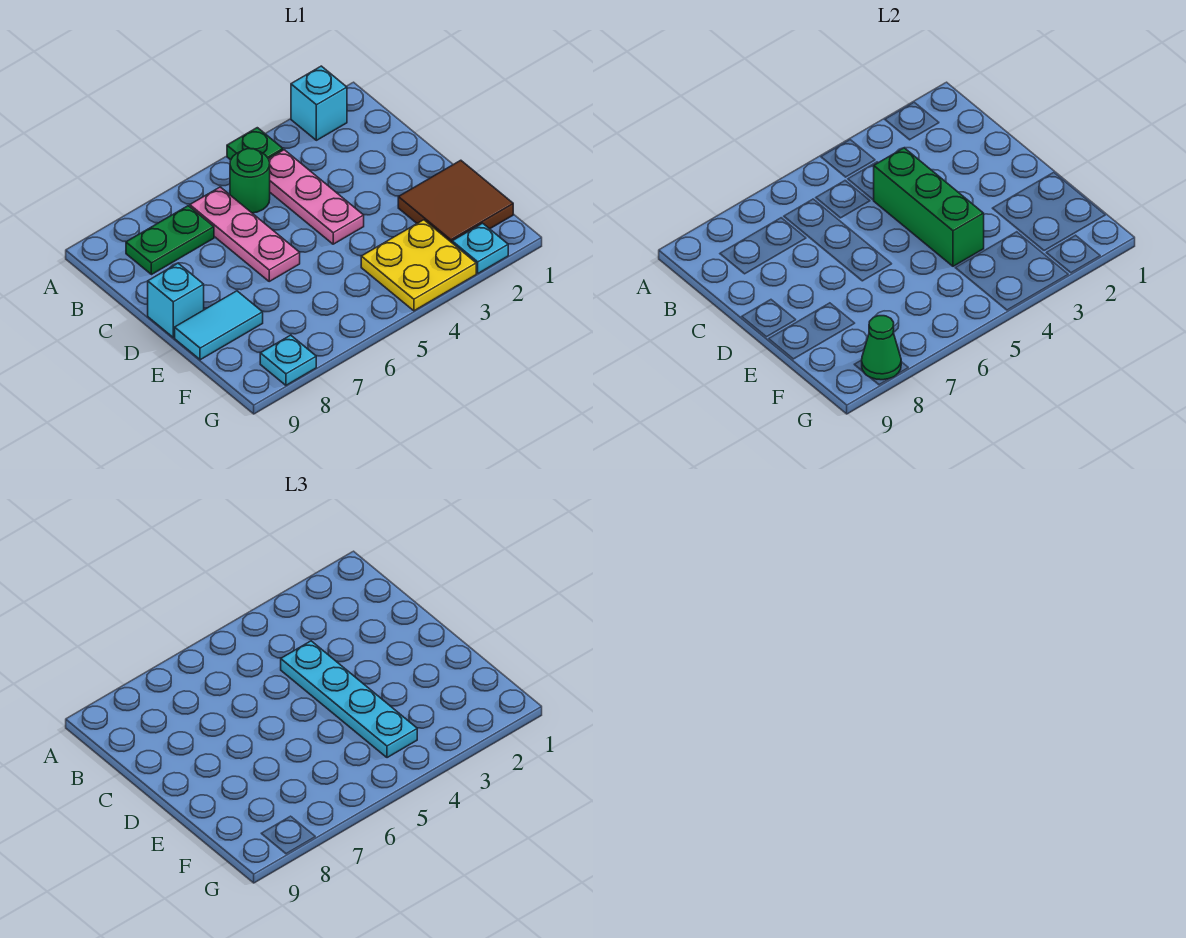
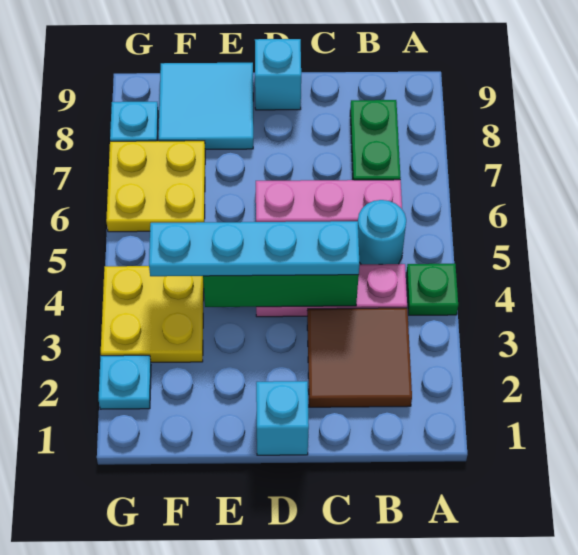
cyan 1x1 brick [291,66,347,140] -> cyan 1x1 brick moved to [256,381,309,455]
green 1x1 round brick [230,149,270,213] -> cyan 1x1 round brick [358,200,406,264]
brown 2x2 tile [398,160,513,243] -> brown 2x2 tile moved to [307,308,412,407]
cyan 1x2 tile [175,291,263,360] -> cyan 2x2 tile [159,63,253,149]
none -> yellow 2x2 plate [106,141,205,232]
green 1x1 cone [862,316,901,380] -> none

